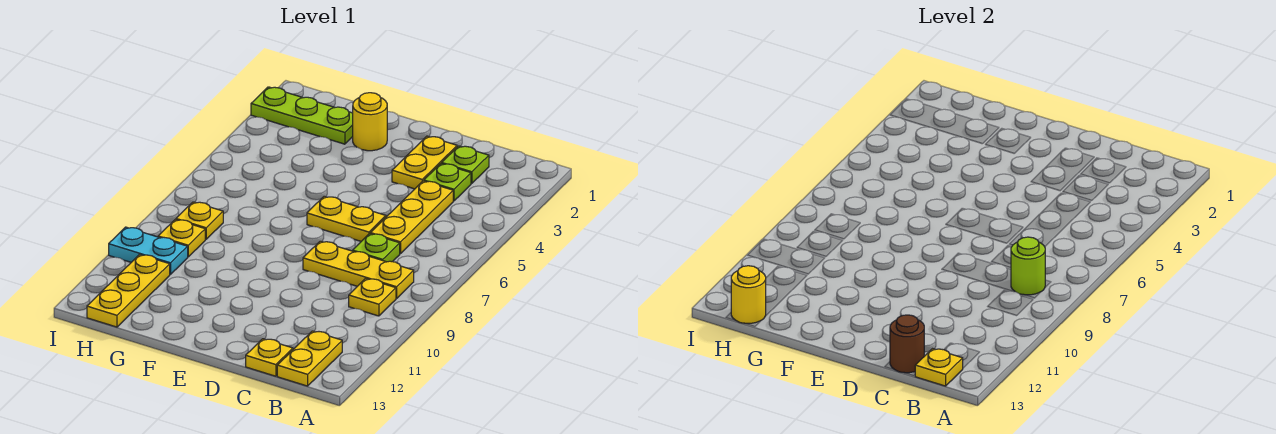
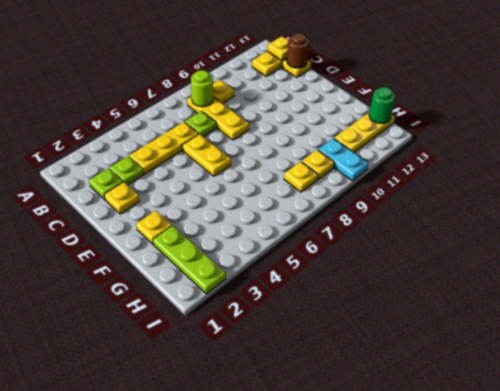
yellow 1x2 plate [392,136,457,189] -> yellow 1x1 plate [104,182,139,214]
yellow 1x1 round brick [353,93,387,151] -> yellow 1x1 plate [136,211,172,244]
yellow 1x1 round brick [731,266,766,323] -> green 1x1 round brick [369,87,396,124]

